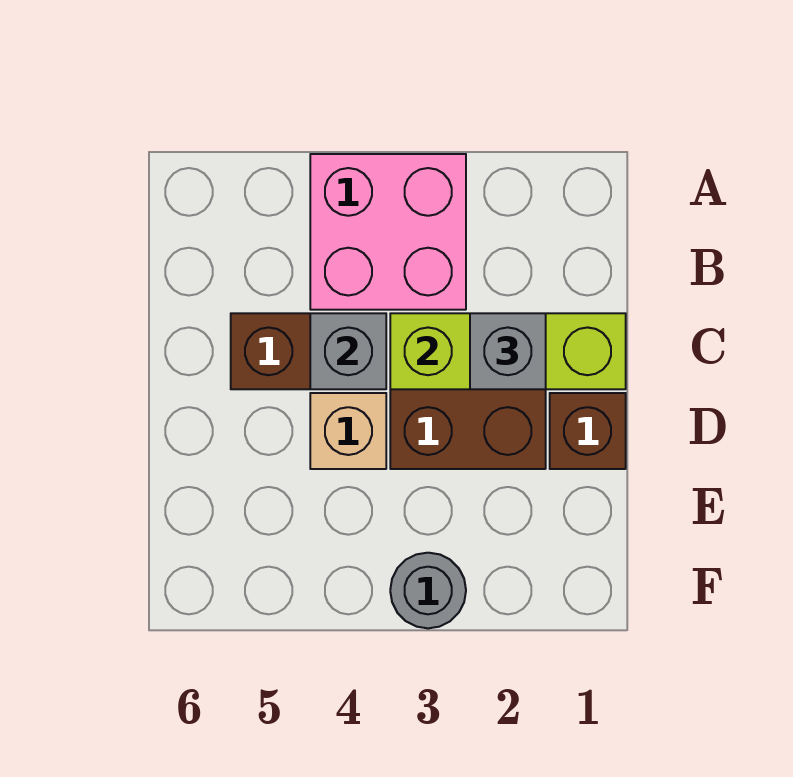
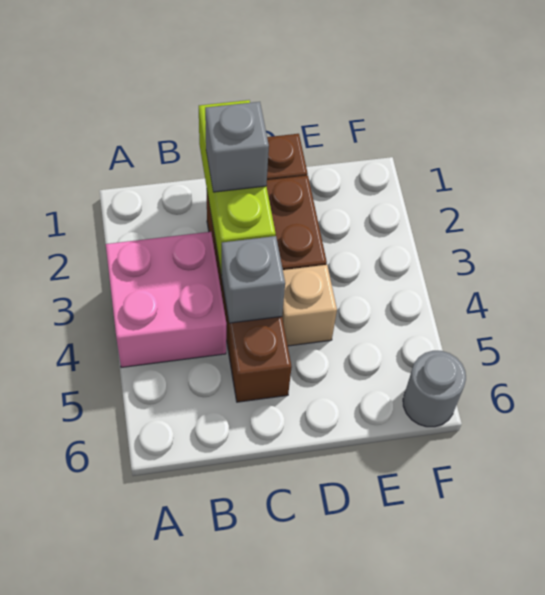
grey 1x1 round brick [390,553,466,628] -> grey 1x1 round brick moved to [403,351,466,427]

